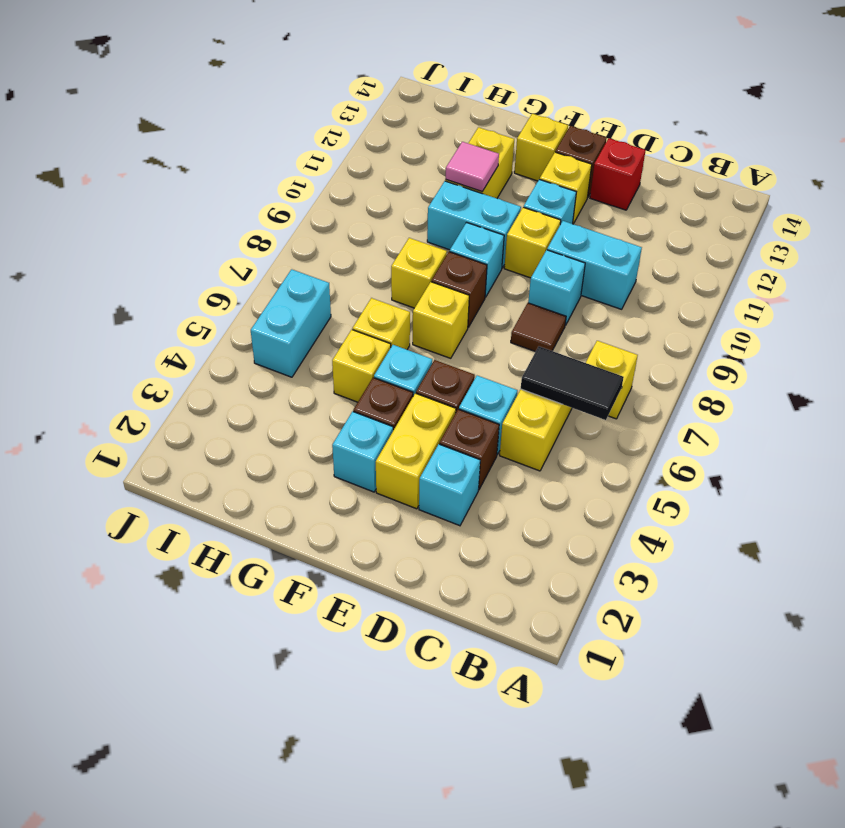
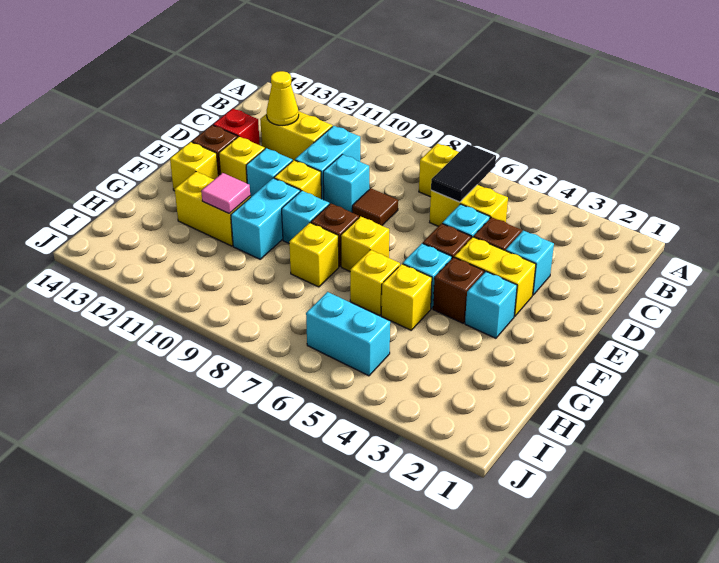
none -> yellow 1x2 brick [260,112,332,160]
none -> yellow 1x1 cone [267,71,299,125]

